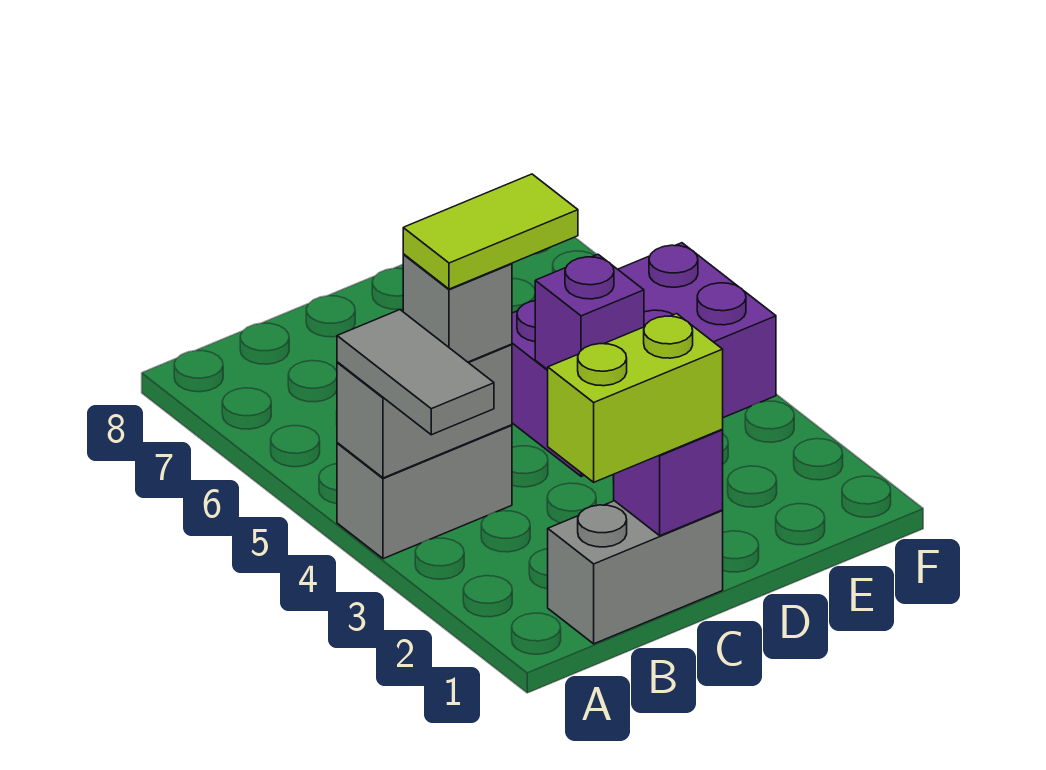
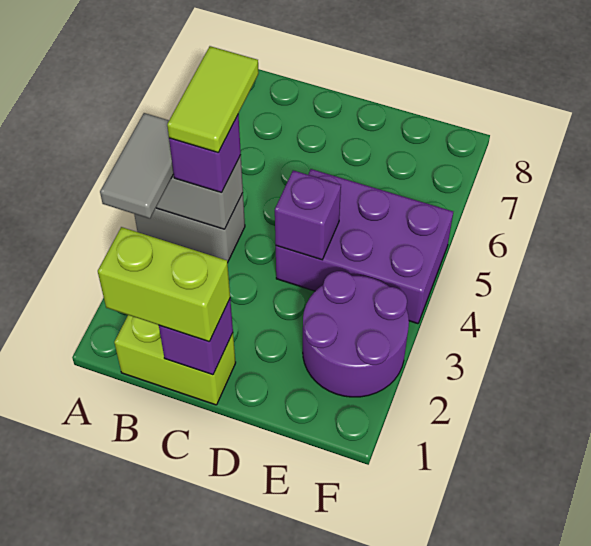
grey 1x2 brick [548,501,723,644] -> lime 1x2 brick [114,315,236,405]
grey 1x1 brick [403,254,512,362] -> purple 1x1 brick [169,115,241,193]
lime 1x2 tile [403,174,578,289] -> lime 1x2 tile turned to [167,46,259,152]
none -> purple 2x2 round brick [303,271,409,397]

